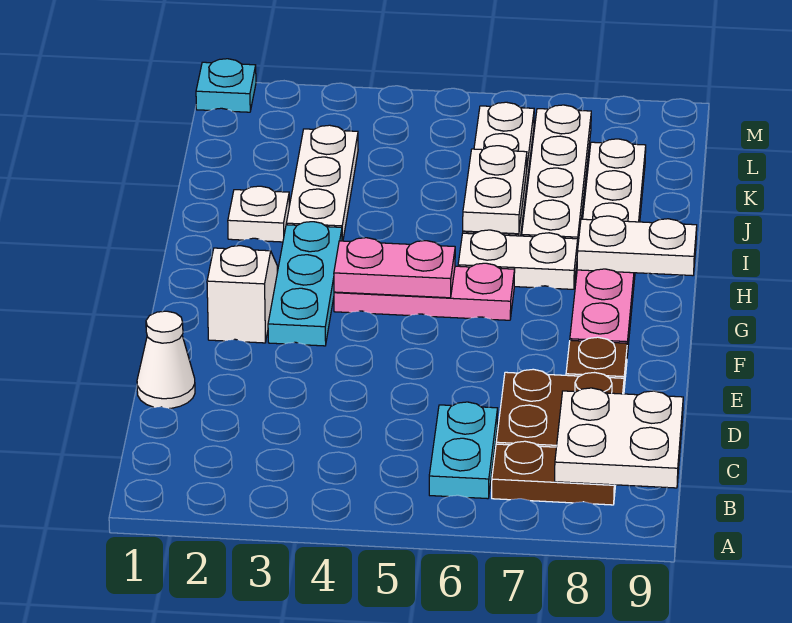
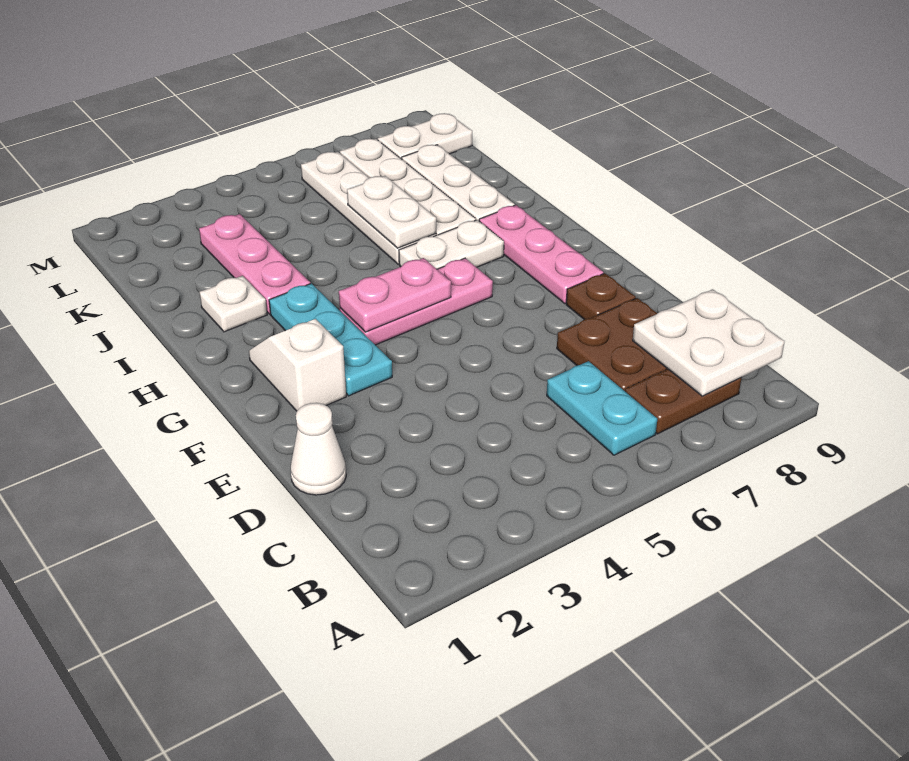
white 1x2 plate [577,216,697,276] -> white 1x2 plate moved to [378,113,472,159]
white 1x3 plate [286,125,358,241] -> pink 1x3 plate [199,214,310,314]
cyan 1x1 plate [196,59,256,112] -> none

